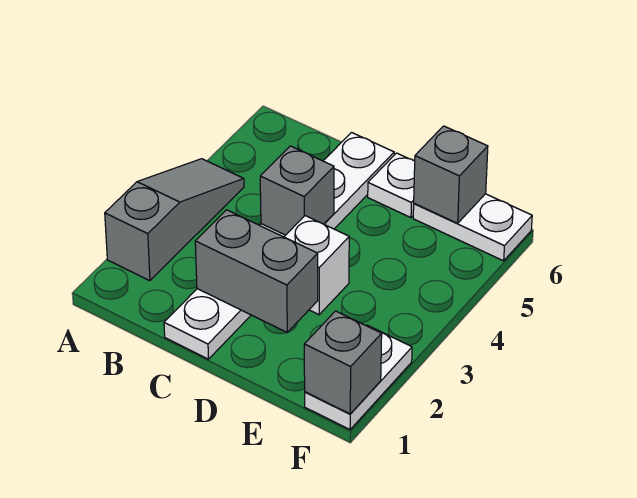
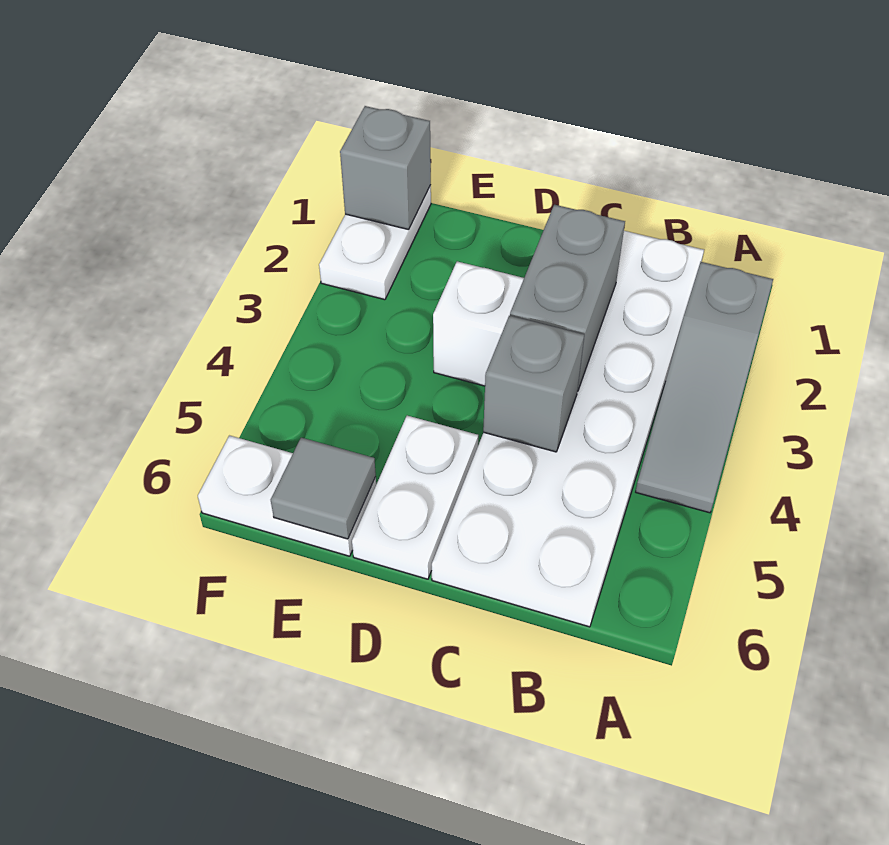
white 1x6 plate [164,133,394,359] -> white 2x6 plate [432,231,704,627]
grey 1x2 brick [195,210,318,332] -> grey 1x2 brick turned to [510,205,625,391]
white 1x1 plate [368,153,415,218] -> white 1x2 plate [352,416,478,579]
grey 1x1 brick [414,126,488,223] -> grey 1x1 tile [271,438,376,539]

